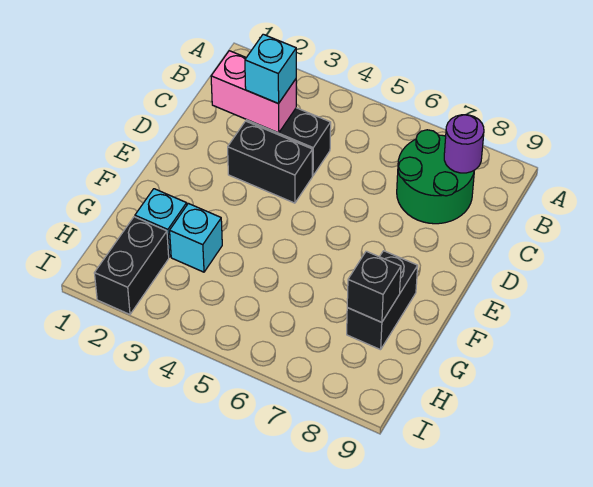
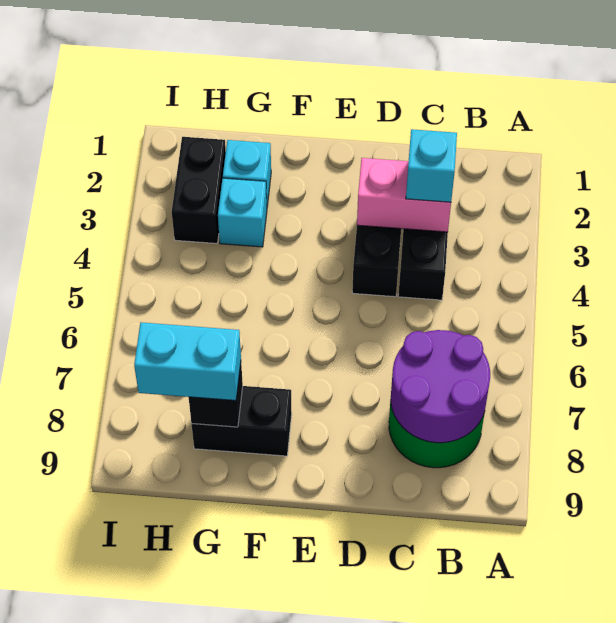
purple 1x1 round brick [444,115,484,173] -> purple 2x2 round brick [391,330,490,443]
pink 1x2 brick [211,51,296,133] -> pink 1x2 brick turned to [357,158,451,232]
none -> cyan 1x2 brick [134,322,241,401]
black 1x2 brick [94,217,169,314] -> black 1x2 brick turned to [172,137,226,244]

